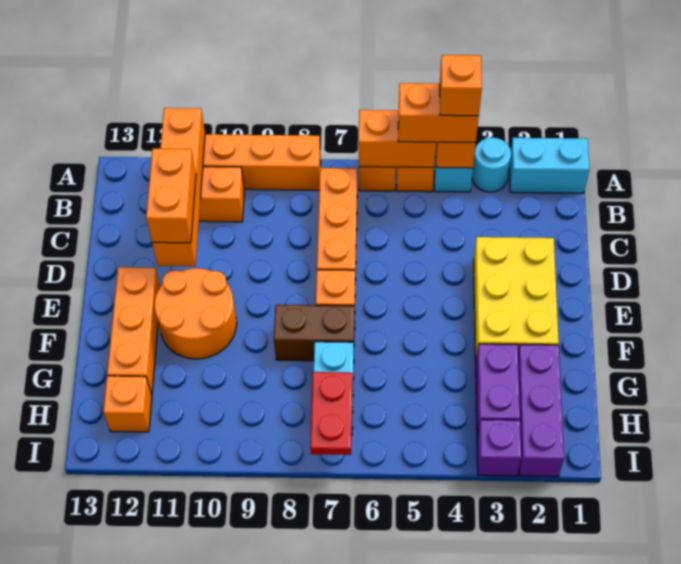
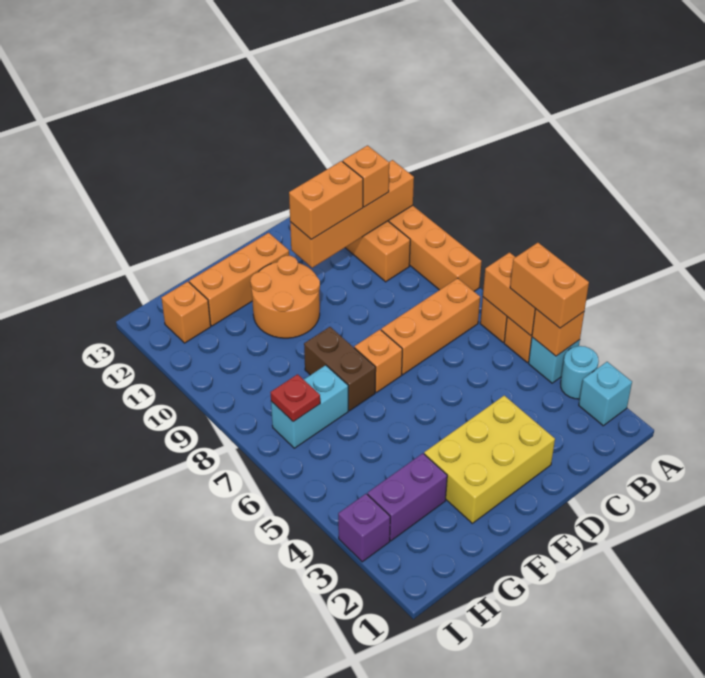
cyan 1x2 brick [509,138,589,193] -> cyan 1x1 brick [579,362,632,426]
orange 1x1 brick [440,55,482,116] -> orange 1x1 brick moved to [343,146,389,207]
purple 1x3 brick [518,345,564,477] -> none
red 1x2 plate [310,372,353,455] -> red 1x1 plate [270,374,320,422]

